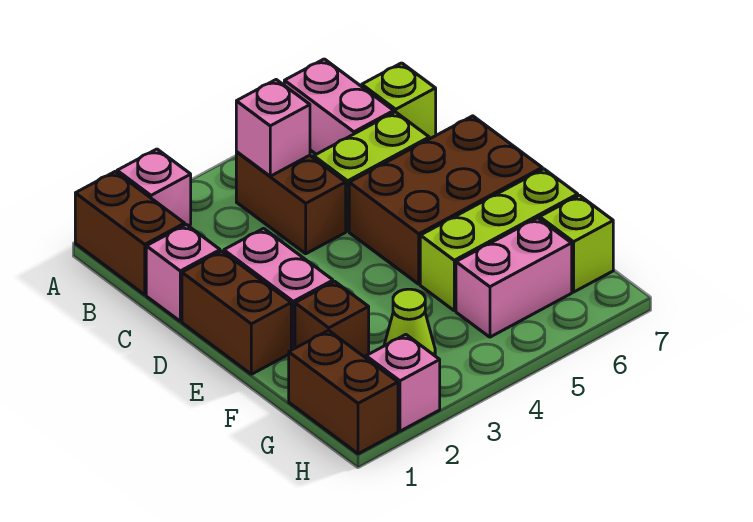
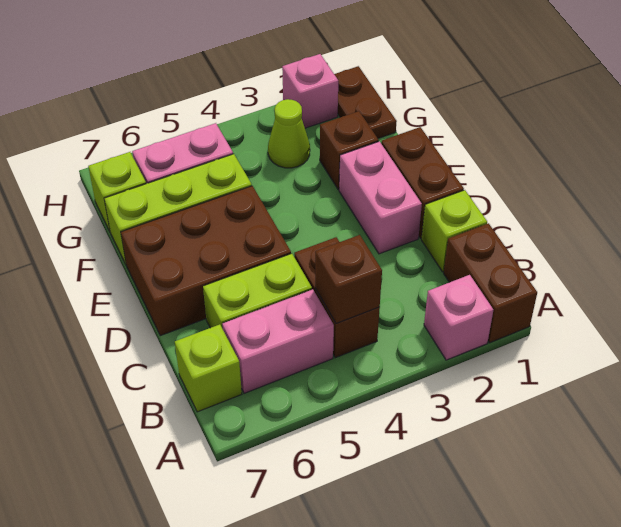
pink 1x2 brick [284,59,394,154] -> pink 1x2 brick turned to [222,289,334,393]
pink 1x1 brick [236,80,310,176] -> brown 1x1 brick [315,235,382,324]
pink 1x1 brick [146,225,220,321] -> lime 1x1 brick [421,190,487,272]
brown 1x2 brick [289,330,398,454] -> brown 1x2 plate [334,66,397,138]

